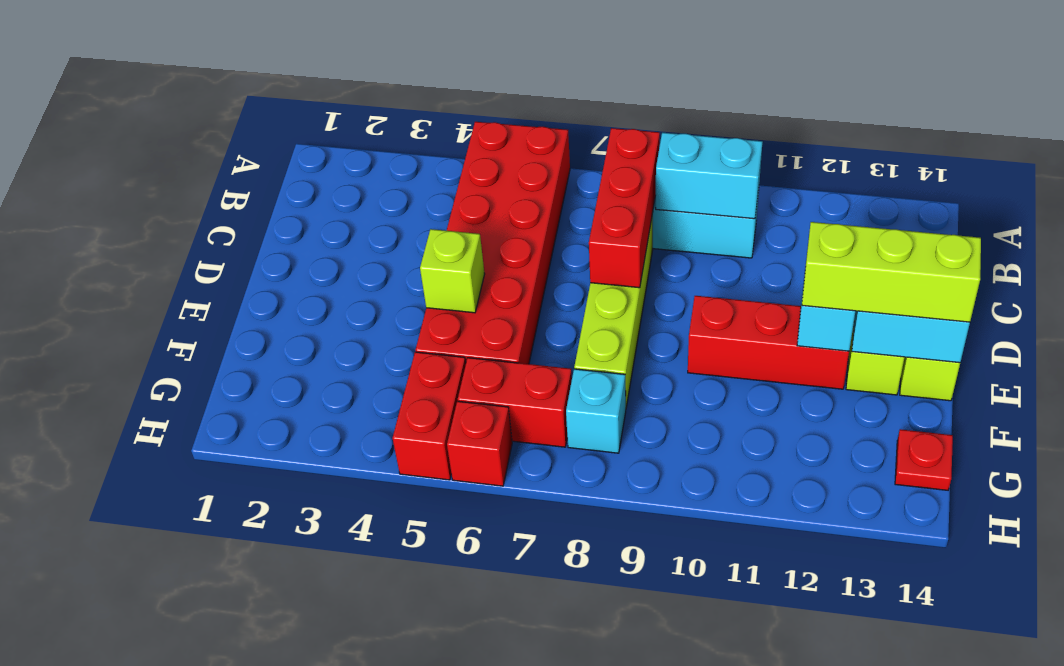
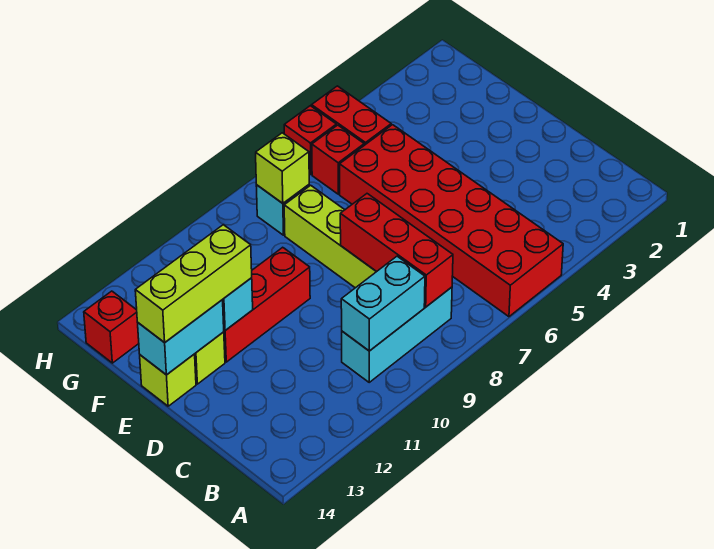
lime 1x1 brick [420,229,485,313] -> lime 1x1 brick moved to [256,133,309,203]
red 1x2 brick [458,358,572,447] -> red 1x1 brick [312,125,364,194]
red 1x1 plate [895,429,953,490] -> red 1x1 brick [84,291,139,363]

